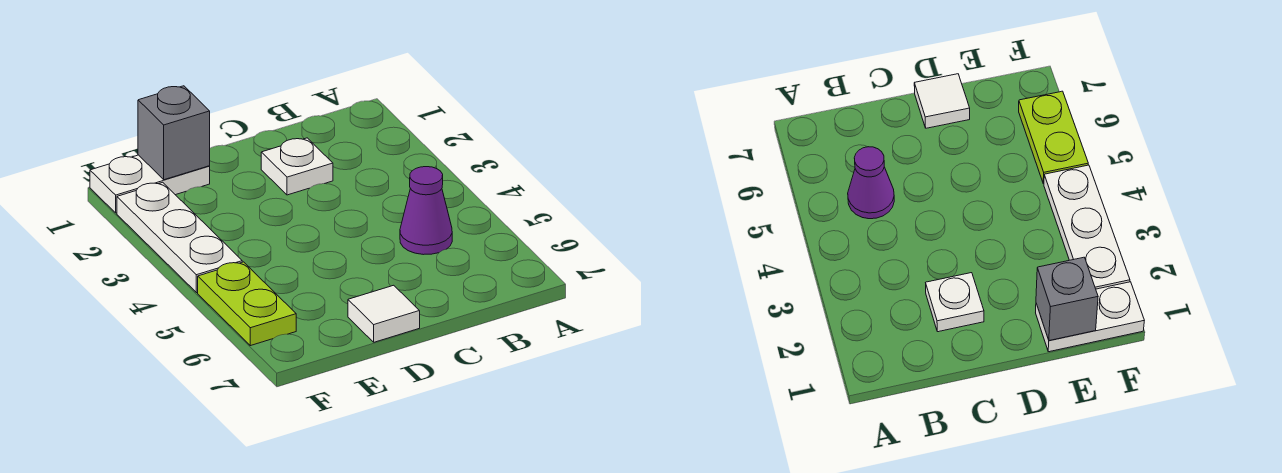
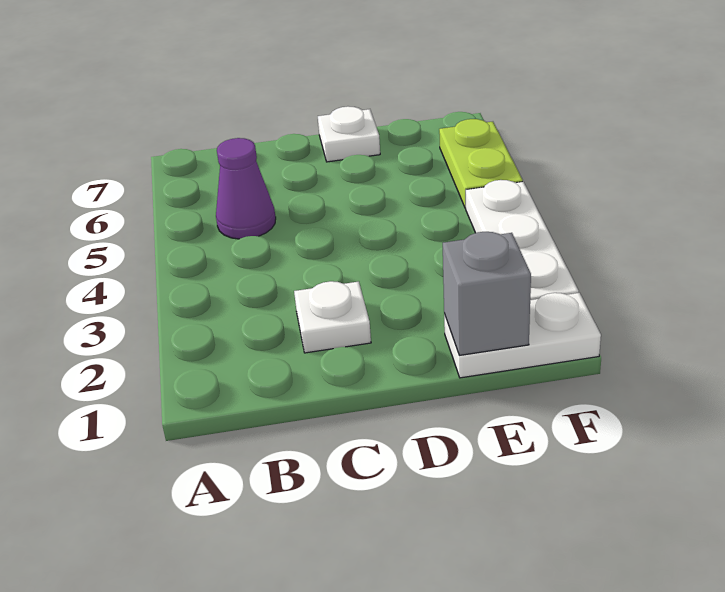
white 1x1 tile [348,285,420,342] -> white 1x1 plate [318,106,380,162]

